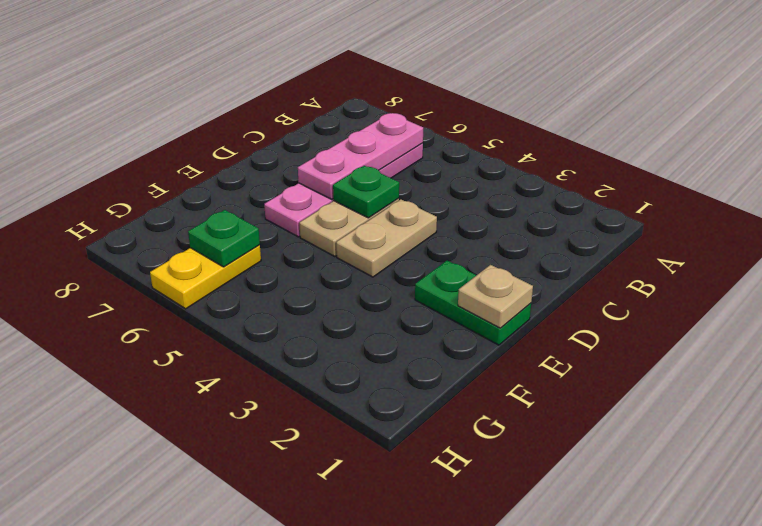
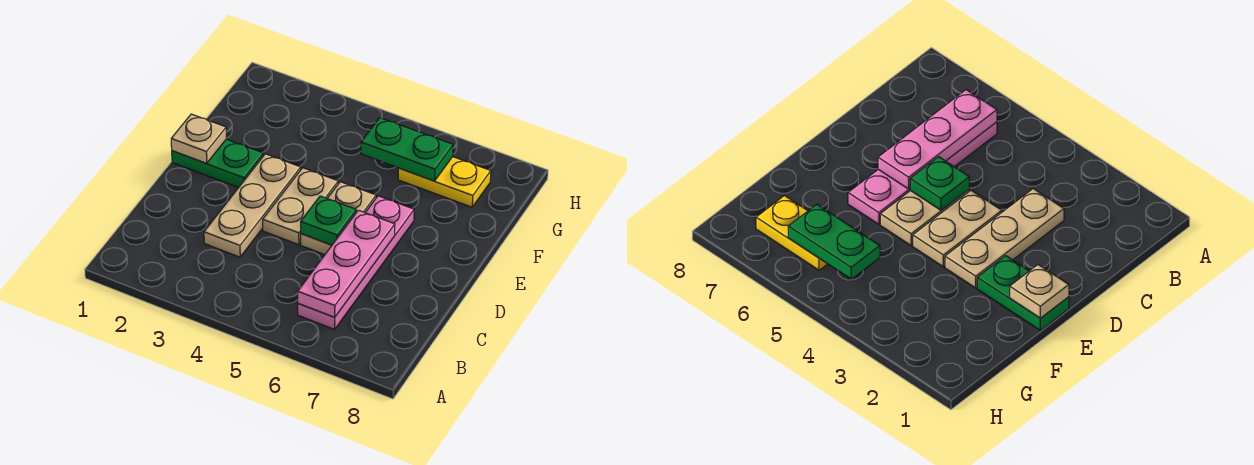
none -> tan 1x3 plate [204,154,301,257]
yellow 1x2 plate [150,245,261,309] -> yellow 1x2 plate turned to [398,157,491,207]
green 1x1 plate [188,210,260,267] -> green 1x2 plate [361,118,453,181]

